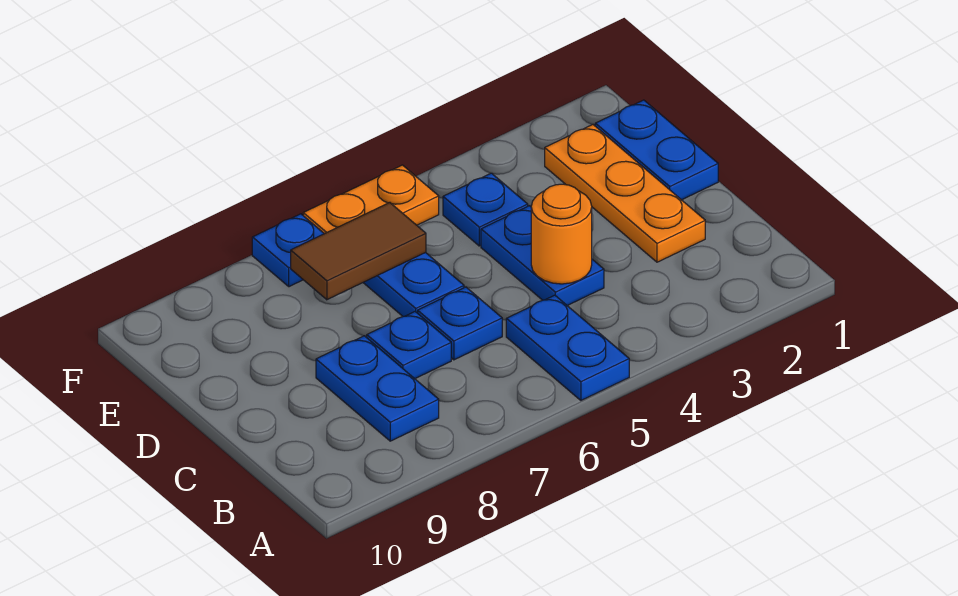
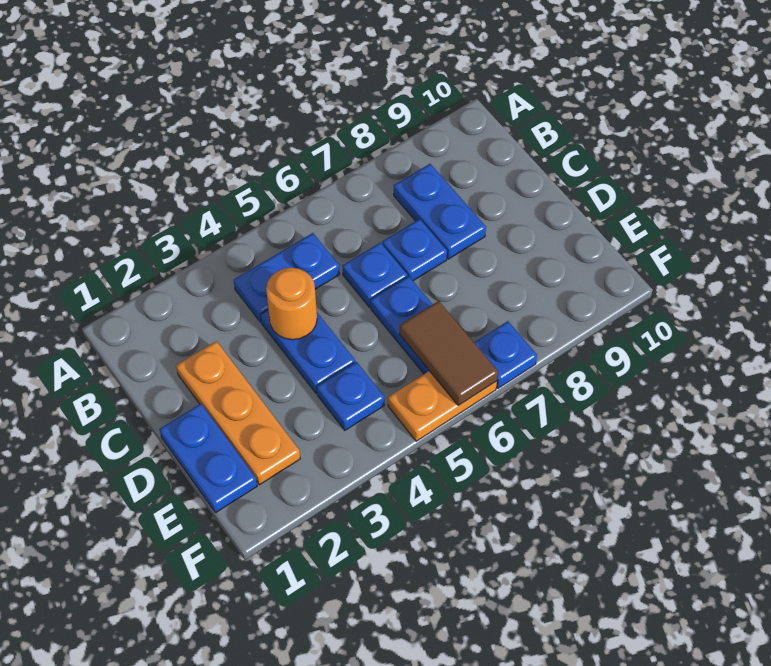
blue 1x2 plate [506,295,629,400] -> blue 1x2 plate turned to [234,233,340,322]
brown 1x2 tile [291,203,426,300] -> brown 1x2 tile turned to [400,301,498,405]

